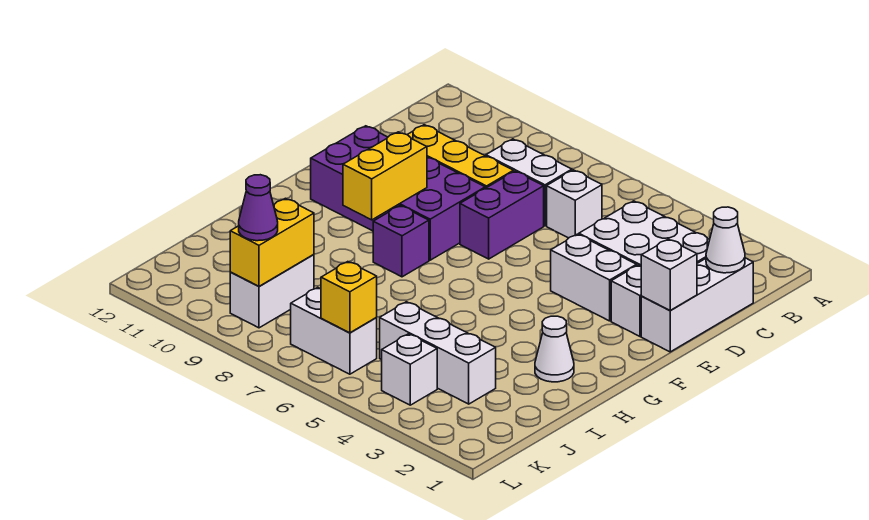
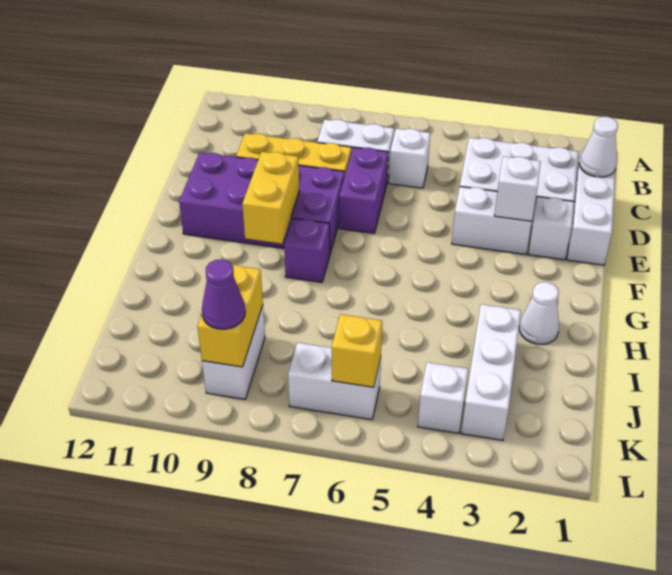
white 1x1 brick [641,239,697,311] -> white 1x1 brick moved to [494,156,541,221]
white 1x3 brick [380,302,496,404] -> white 1x3 brick turned to [461,304,521,440]

